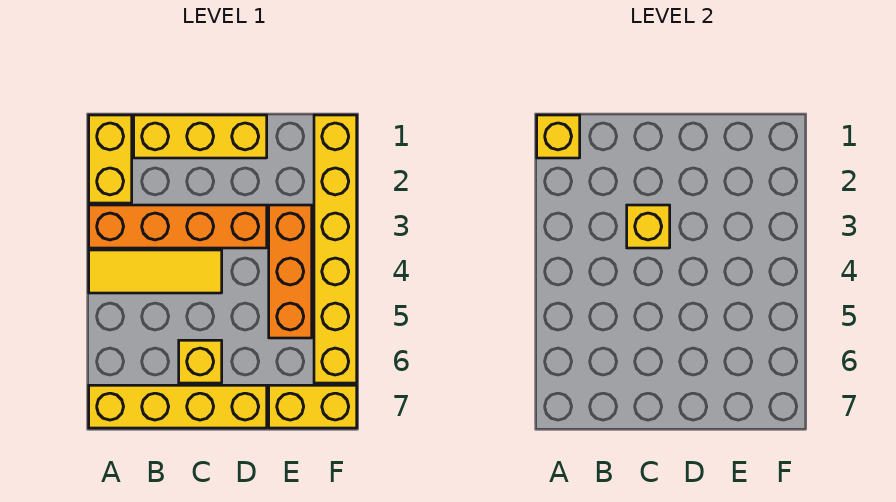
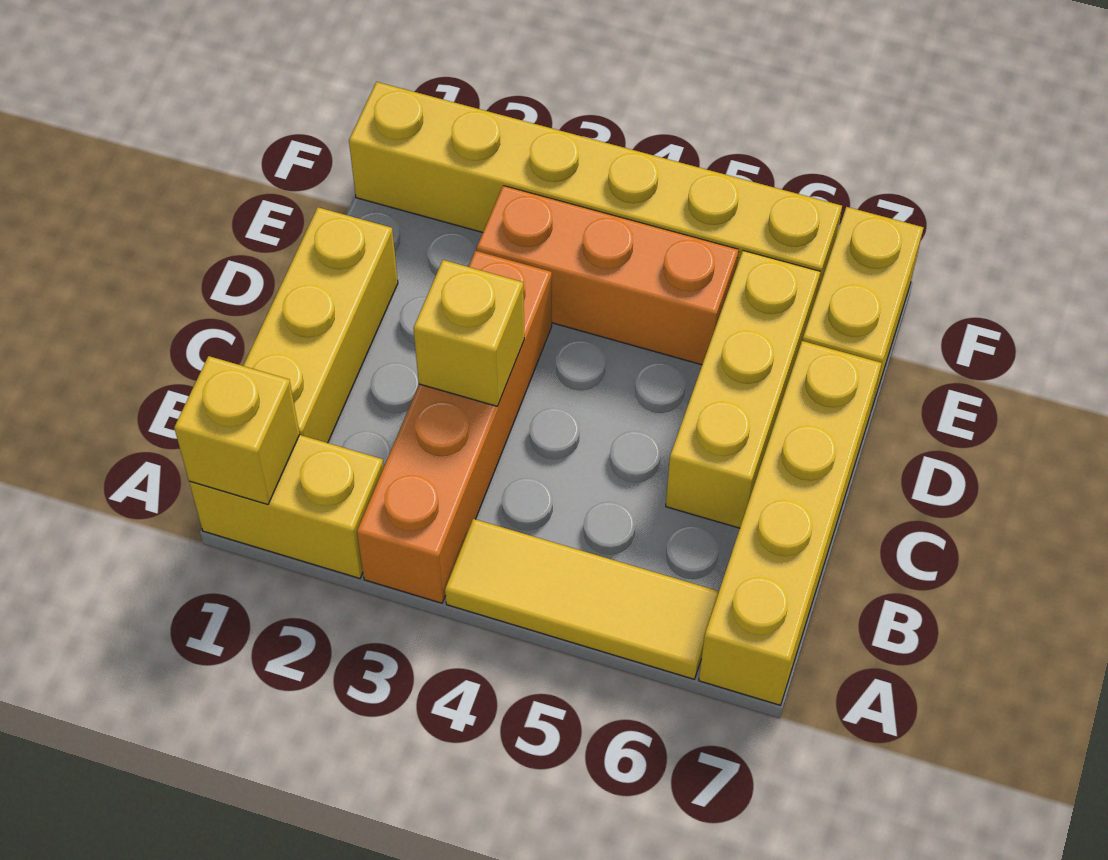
yellow 1x3 tile [89,250,222,293] -> yellow 1x3 tile turned to [445,519,719,679]
yellow 1x1 brick [179,340,222,383] -> yellow 1x3 brick [666,251,820,528]

